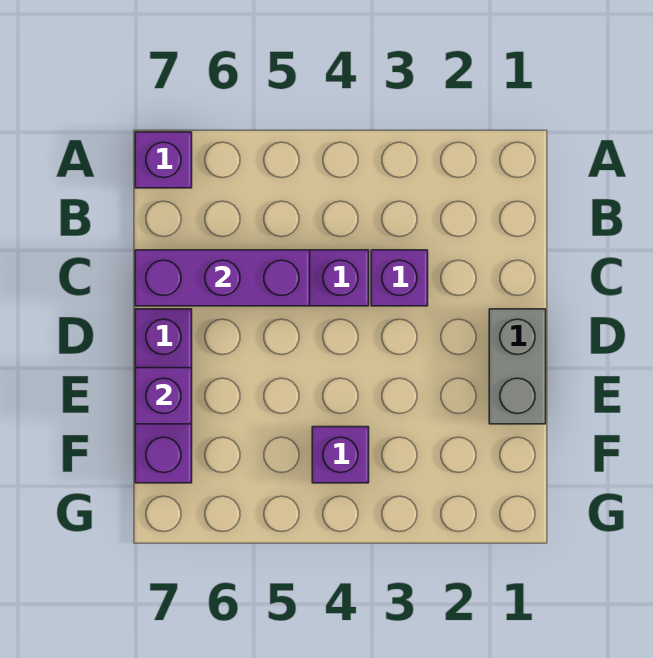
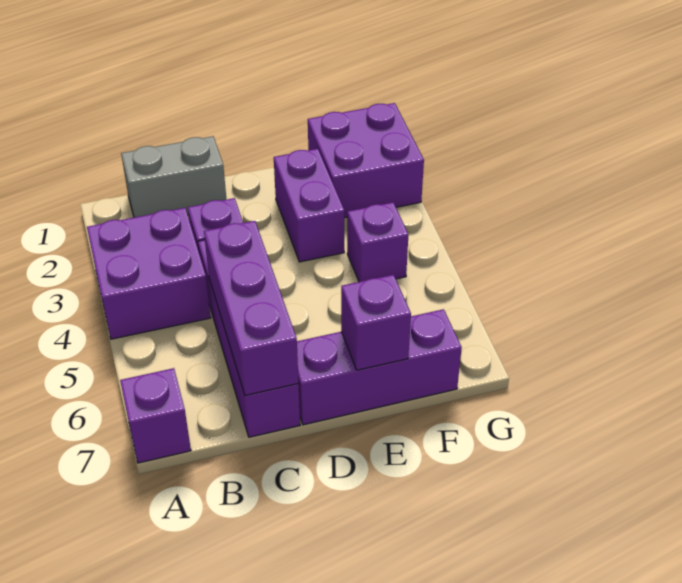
none -> purple 2x2 brick [87,208,211,339]
grey 1x2 brick [489,309,546,424] -> grey 1x2 brick moved to [121,136,226,217]
none -> purple 1x2 brick [274,149,344,262]
none -> purple 2x2 brick [308,103,424,218]

